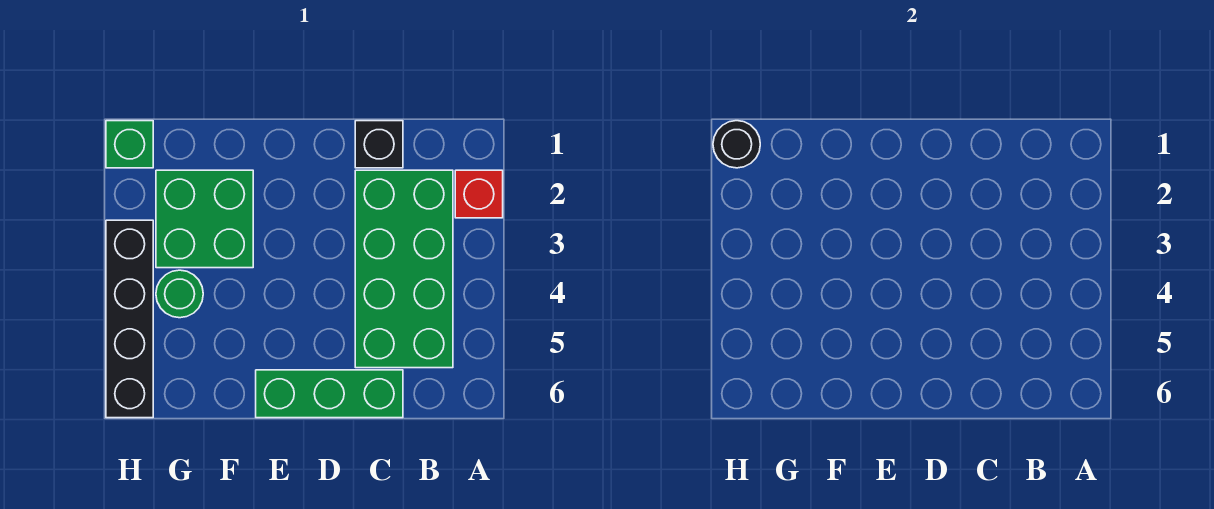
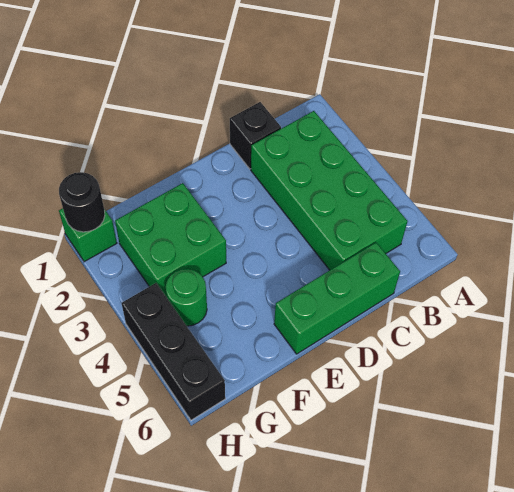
red 1x1 brick [455,170,503,218] -> none
black 1x4 brick [106,220,153,418] -> black 1x3 brick [122,283,225,420]

